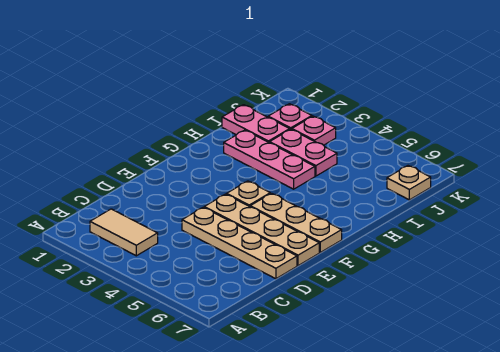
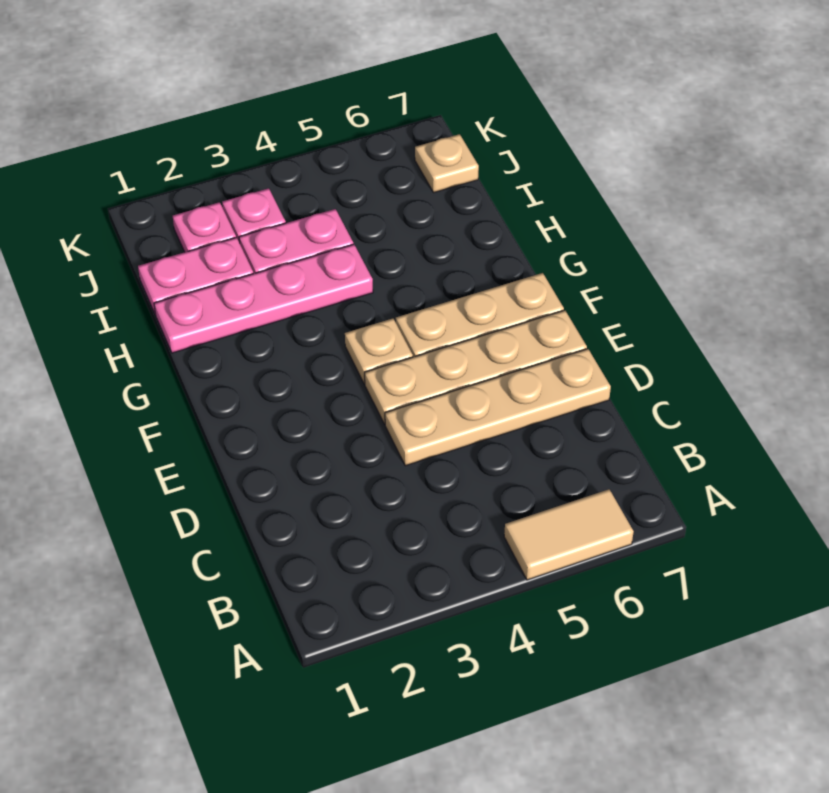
tan 1x2 tile [90,209,158,256] -> tan 1x2 tile moved to [504,489,634,580]
pink 1x3 plate [224,130,315,189] -> pink 1x4 plate [154,244,373,353]

